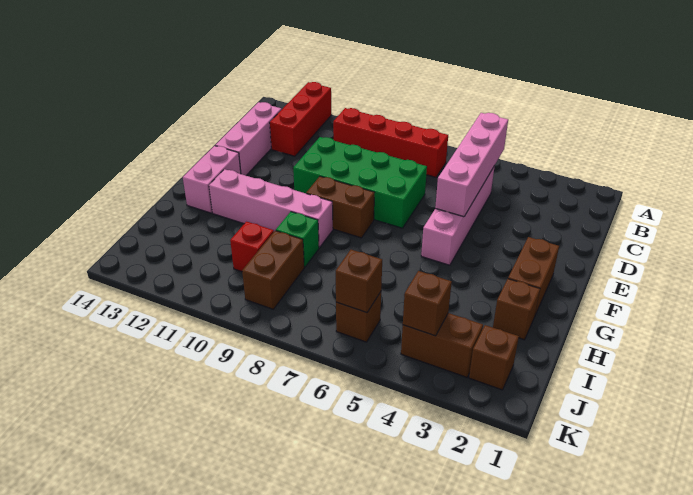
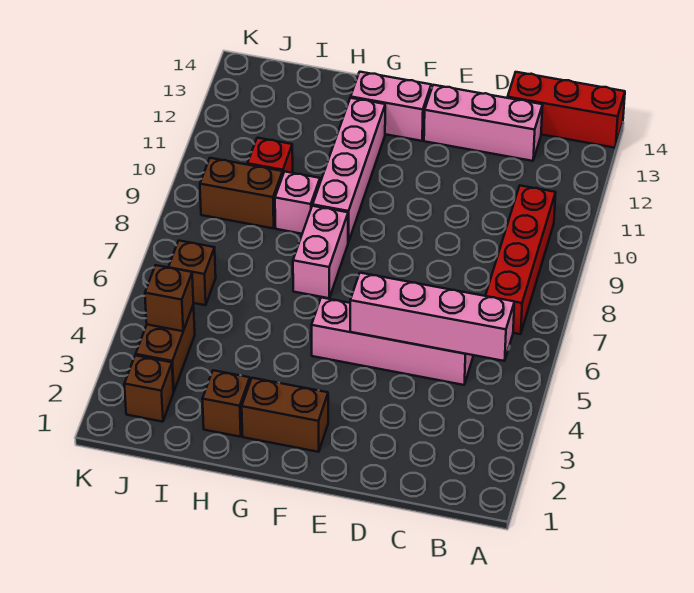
red 1x3 brick [270,82,332,156] -> red 1x3 brick moved to [508,72,625,148]
green 2x4 brick [293,137,427,228] -> none
brown 1x2 brick [306,176,374,238] -> none
none -> pink 1x2 brick [293,206,348,298]
green 1x1 brick [276,212,319,267] -> pink 1x1 brick [275,172,320,234]
brown 1x1 brick [336,250,382,313] -> none

